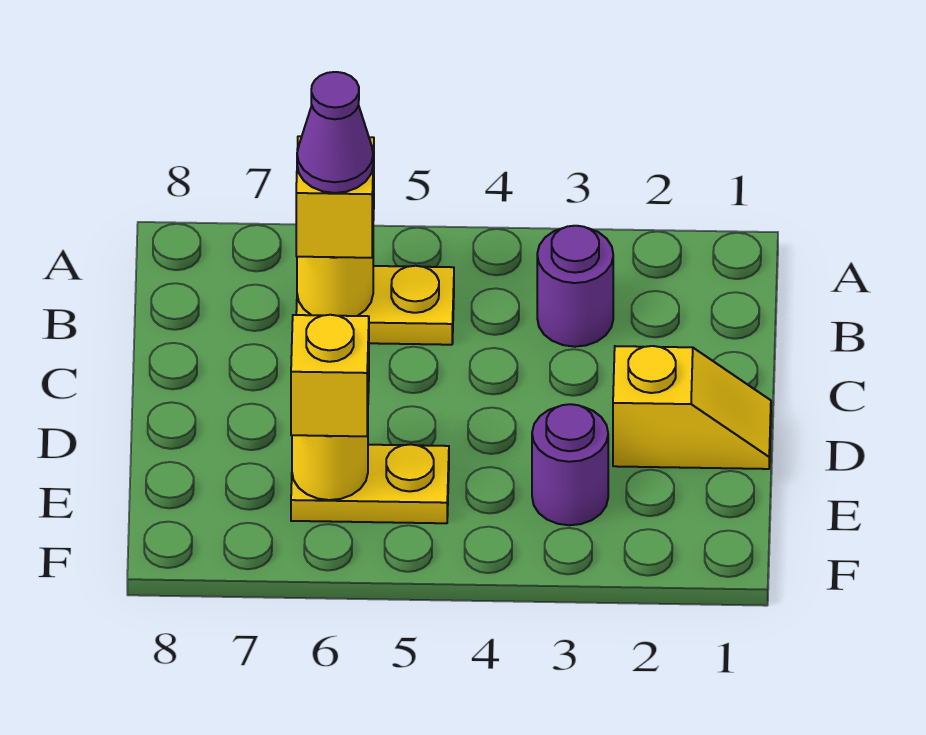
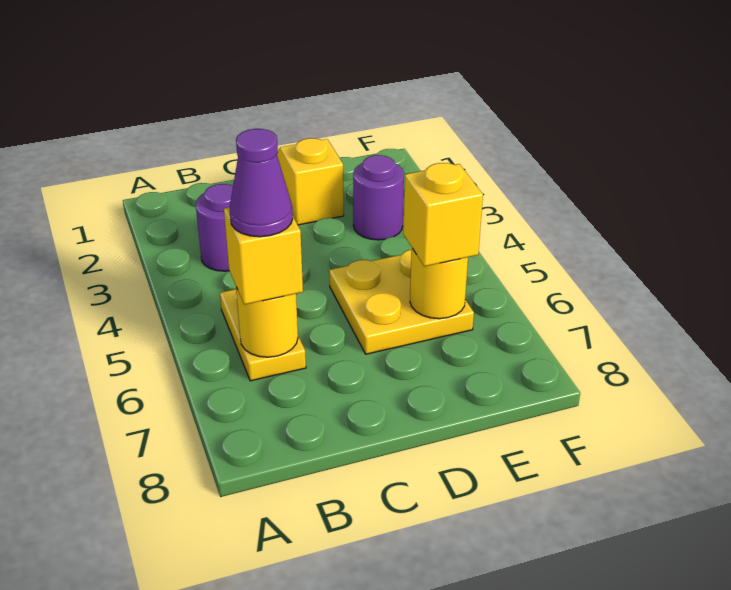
yellow 1x2 plate [291,444,449,523] -> yellow 2x2 plate [329,250,474,354]

